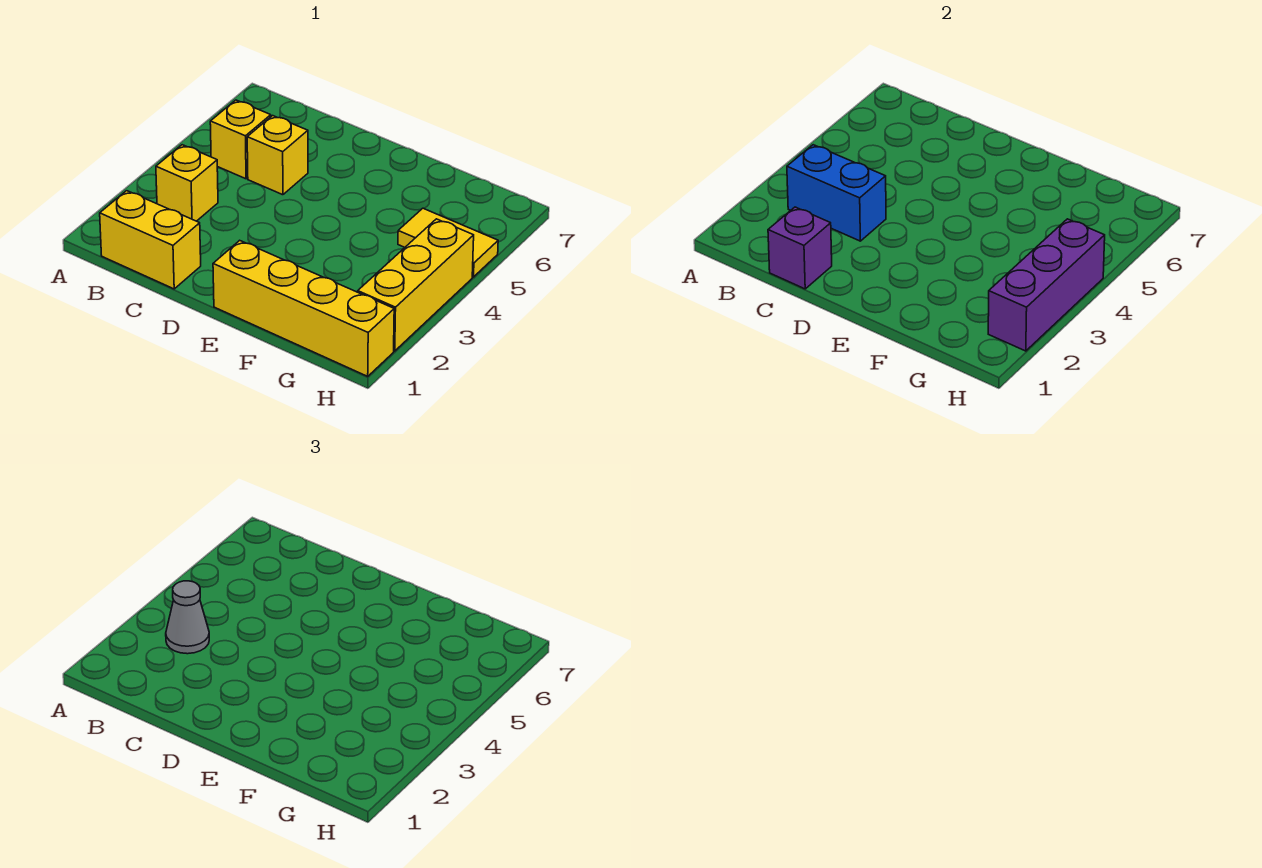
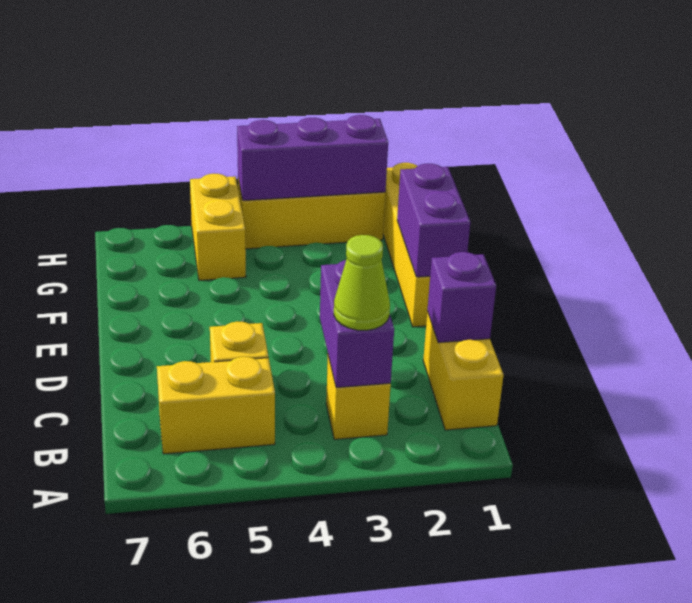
blue 1x2 brick [787,145,886,241] -> purple 1x2 brick [320,260,394,388]
grey 1x1 cone [166,581,209,654] -> lime 1x1 cone [334,235,390,330]
yellow 1x1 brick [210,100,271,179] -> yellow 1x2 brick [157,357,275,454]
none -> purple 1x2 brick [397,164,470,277]
yellow 1x2 tile [398,208,498,277] -> yellow 1x2 brick [190,174,246,280]

